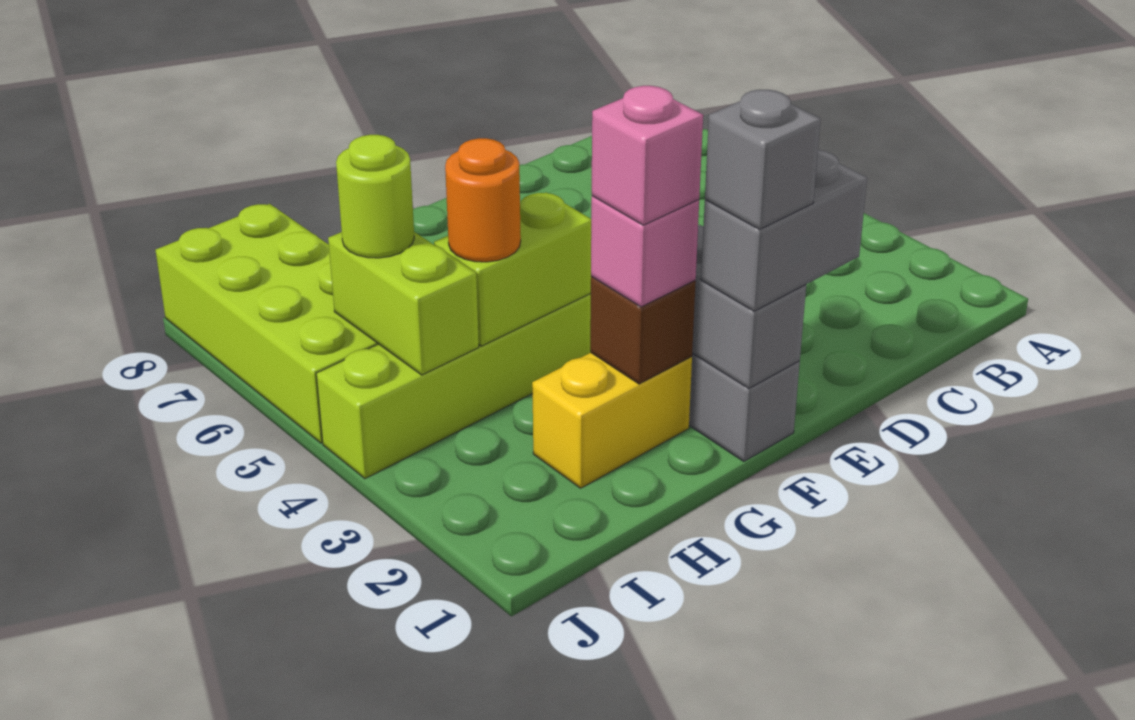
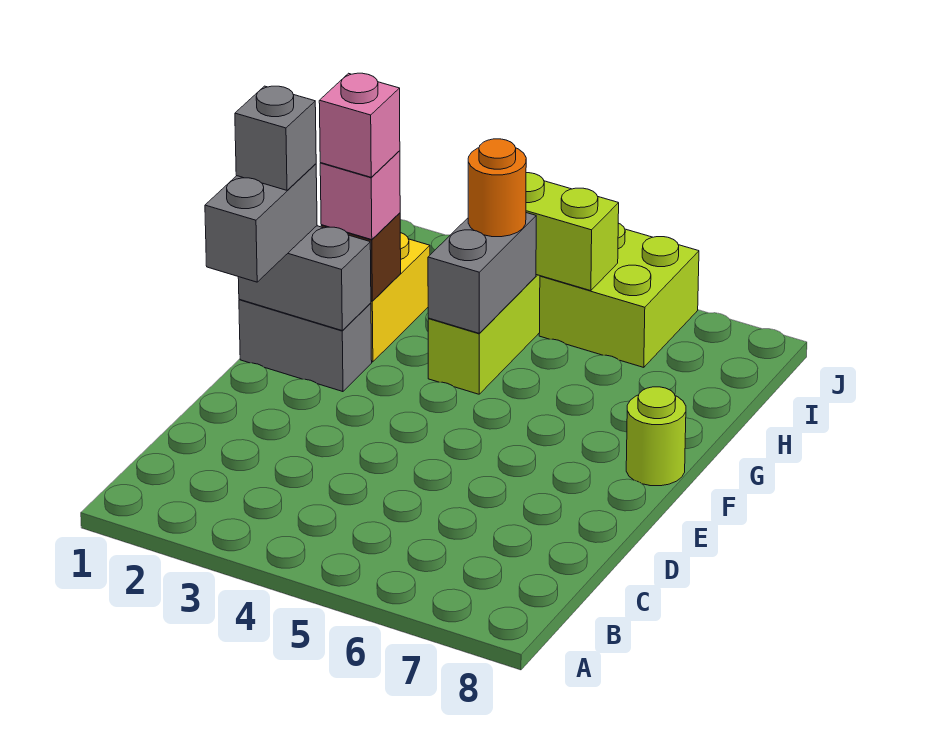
lime 1x2 brick [434,192,591,346] -> grey 1x2 brick [428,213,536,333]
lime 2x4 brick [155,204,378,443] -> lime 2x2 brick [539,223,699,367]
lime 1x1 round brick [336,135,414,258] -> lime 1x1 round brick moved to [626,387,686,486]

